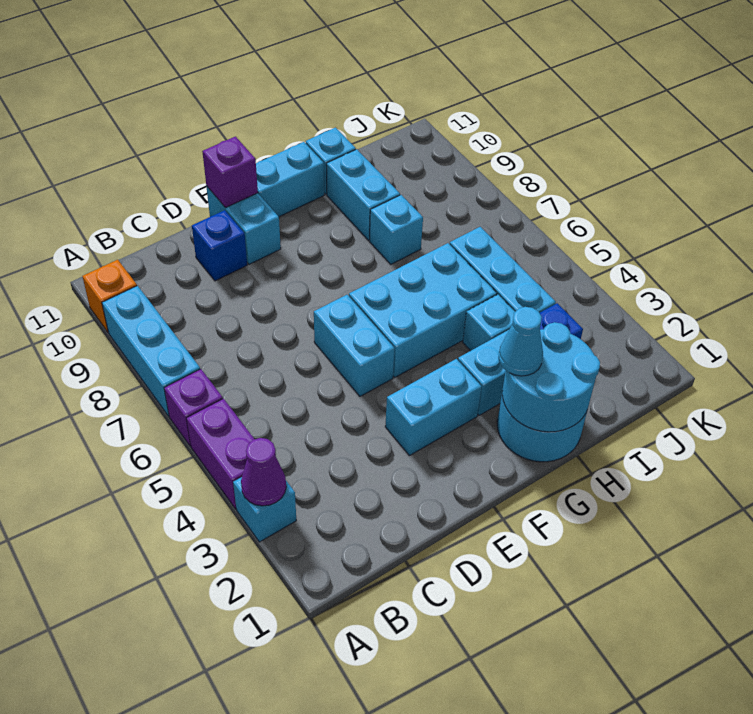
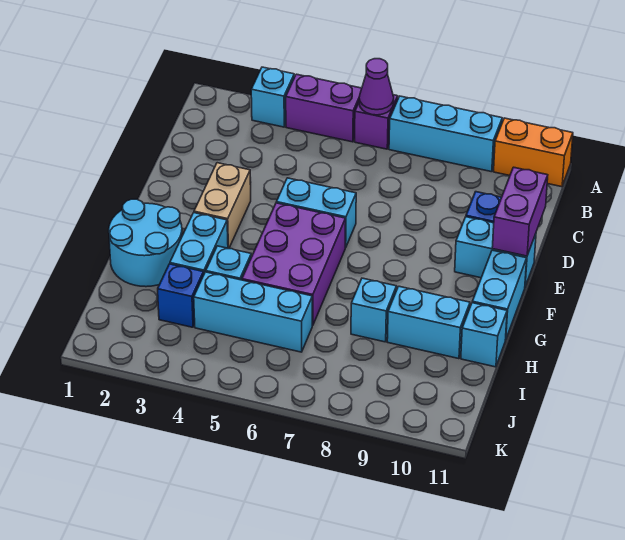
purple 1x1 cone [241,438,286,506] -> purple 1x1 cone moved to [359,59,394,115]
orange 1x1 brick [82,260,137,332] -> orange 1x2 brick [494,118,573,187]
cyan 1x2 brick [385,359,482,456] -> tan 1x2 brick [194,163,251,248]
purple 1x1 brick [202,137,258,208] -> purple 1x2 brick [492,167,548,256]
cyan 2x3 brick [349,243,497,377] -> purple 2x3 brick [242,203,346,326]
cyan 2x2 round brick [502,322,600,432] -> none
cyan 1x1 cone [498,307,543,376] -> none

